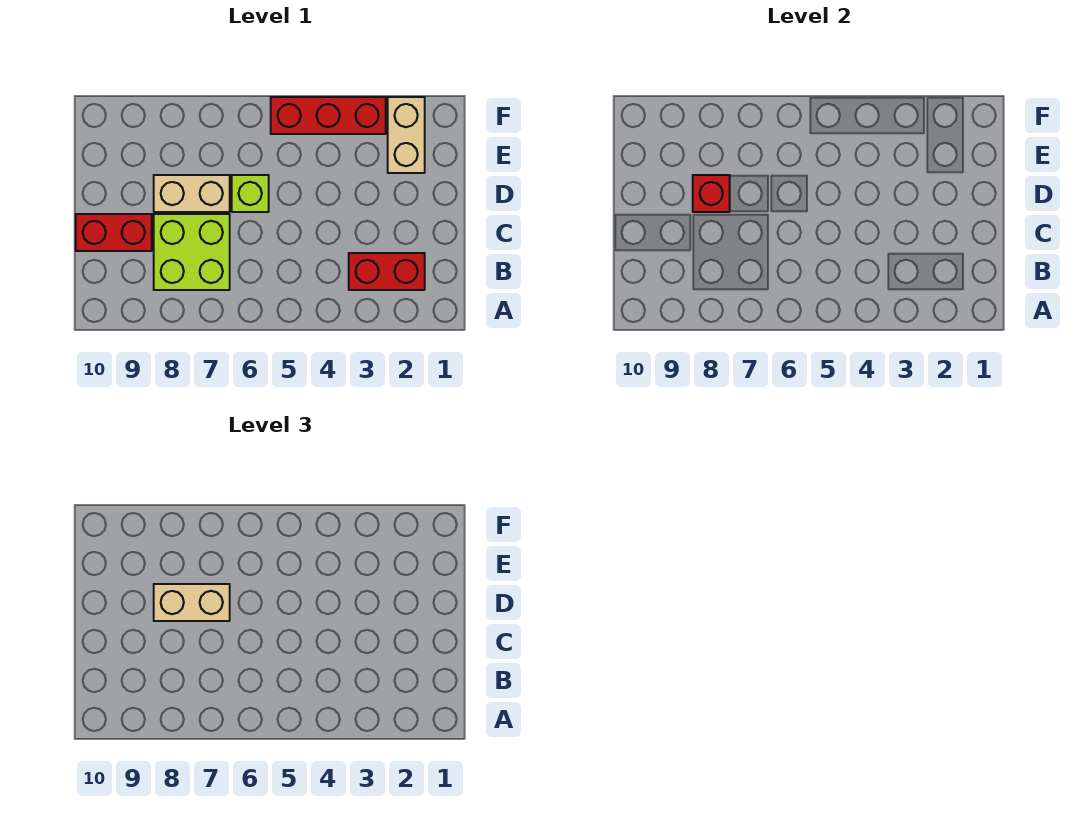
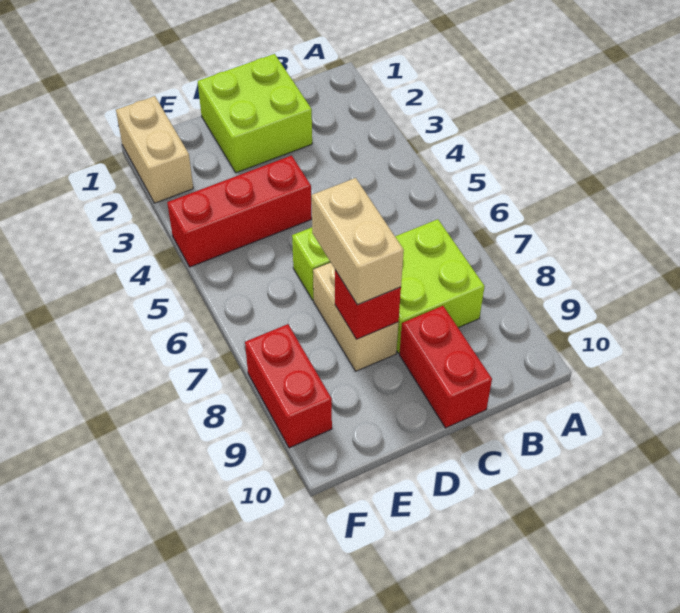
red 1x2 brick [349,253,425,290] -> red 1x2 brick moved to [245,324,332,448]
none -> lime 2x2 brick [198,54,312,173]
tan 1x2 brick [388,97,425,173] -> tan 1x2 brick turned to [116,96,193,203]
red 1x3 brick [271,97,386,134] -> red 1x3 brick turned to [167,156,312,267]

